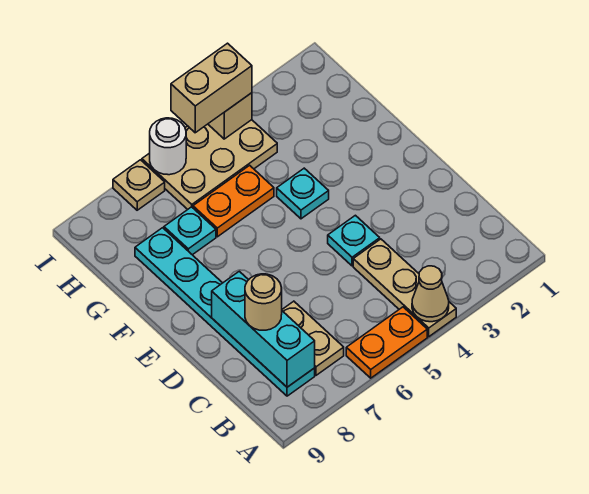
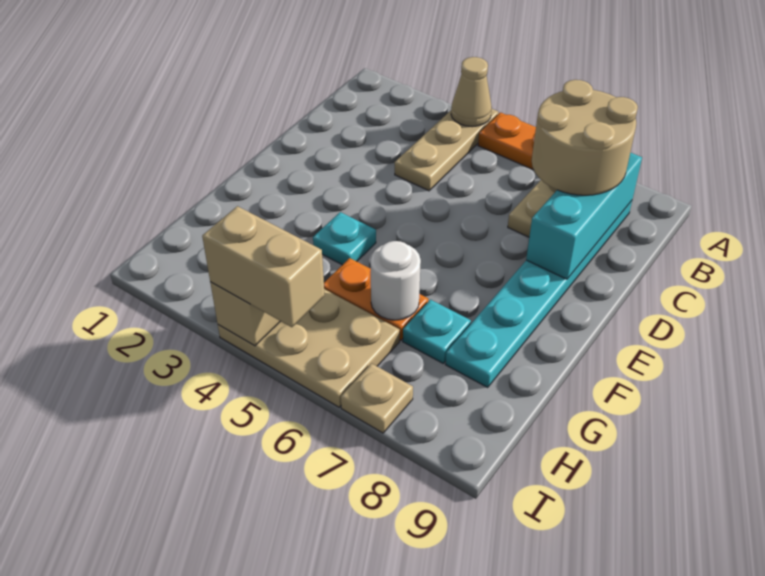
tan 1x1 round brick [245,274,282,330] -> tan 2x2 round brick [532,80,638,195]
cyan 1x1 plate [328,215,380,266] -> none
white 1x1 round brick [150,118,186,175] -> white 1x1 round brick moved to [371,241,421,320]

